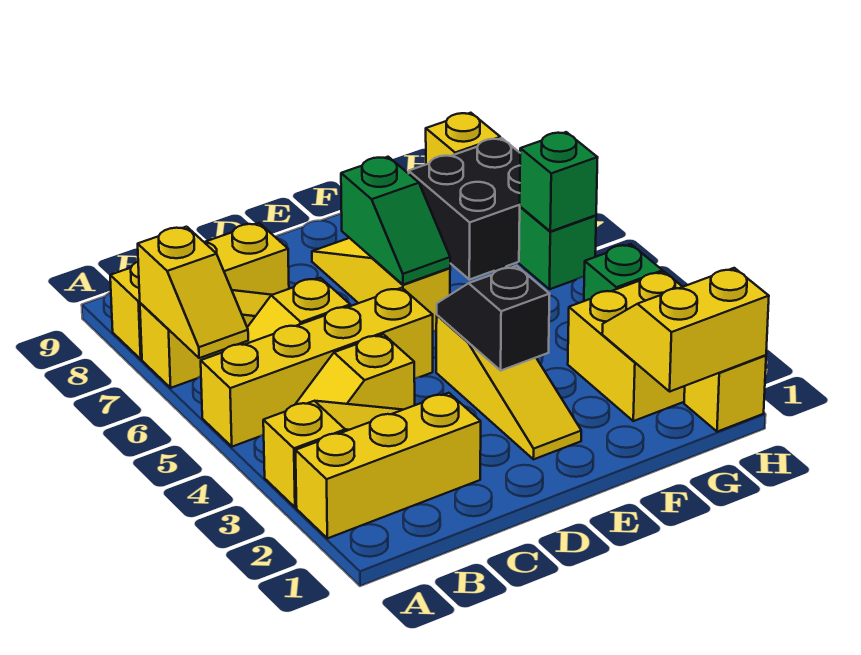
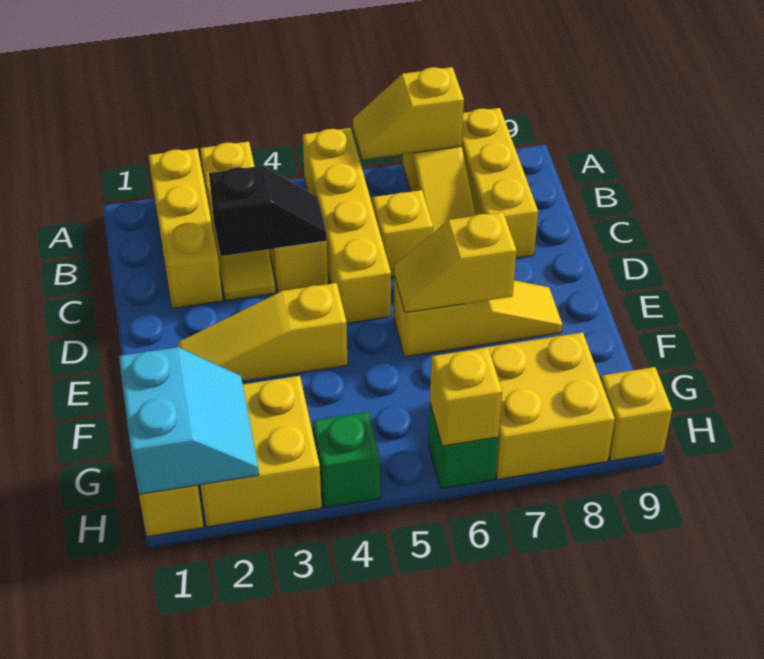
black 1x2 slope [437,266,550,370] -> black 1x2 slope moved to [209,166,327,256]
green 1x2 slope [341,157,450,285] -> yellow 1x2 slope [394,212,517,313]
yellow 2x2 slope [602,268,769,391] -> cyan 2x2 slope [119,347,259,494]
black 2x2 brick [409,138,520,280] -> yellow 2x2 brick [478,333,615,479]
green 1x1 brick [520,132,598,231] -> yellow 1x1 brick [430,347,502,446]

